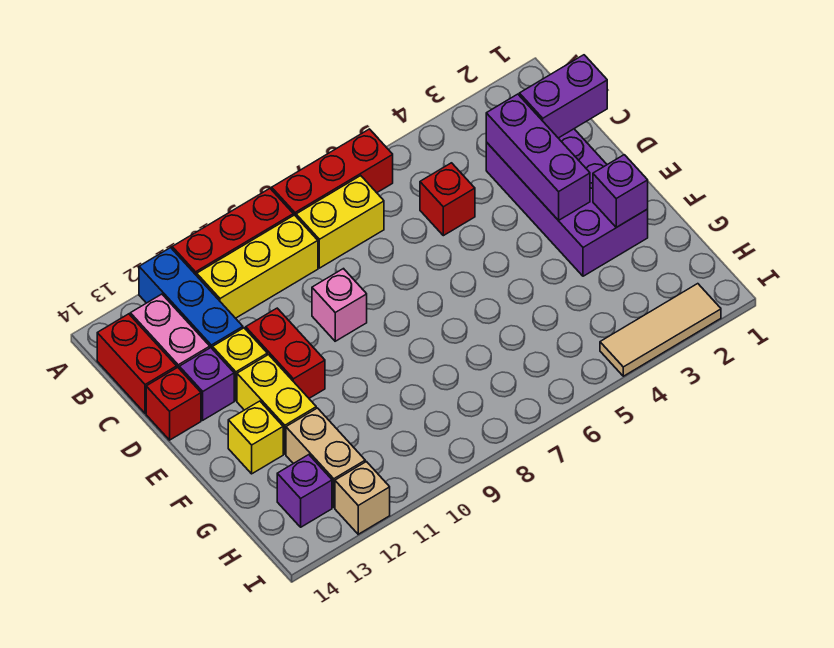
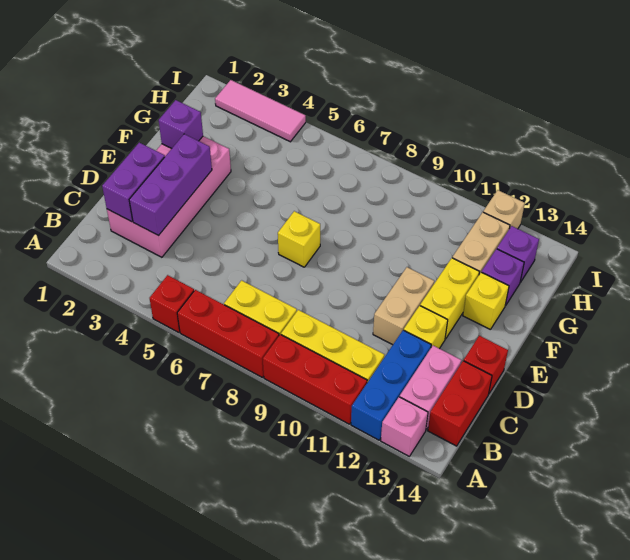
purple 1x2 brick [519,55,607,138] -> purple 1x2 brick turned to [102,143,165,222]
purple 2x4 brick [486,129,648,276] -> pink 2x4 brick [107,136,231,257]
red 1x1 brick [420,163,475,236] -> red 1x1 brick moved to [150,275,194,333]
pink 1x1 brick [312,269,367,341] -> pink 1x1 brick moved to [381,397,428,456]
red 1x2 brick [246,308,325,398] -> tan 1x2 brick [373,267,434,345]
purple 1x1 brick [179,348,234,420] -> purple 1x1 brick moved to [482,249,524,306]
none -> yellow 1x1 brick [278,211,320,267]
tan 1x3 tile [600,284,721,376] -> pink 1x3 tile [215,80,306,142]

